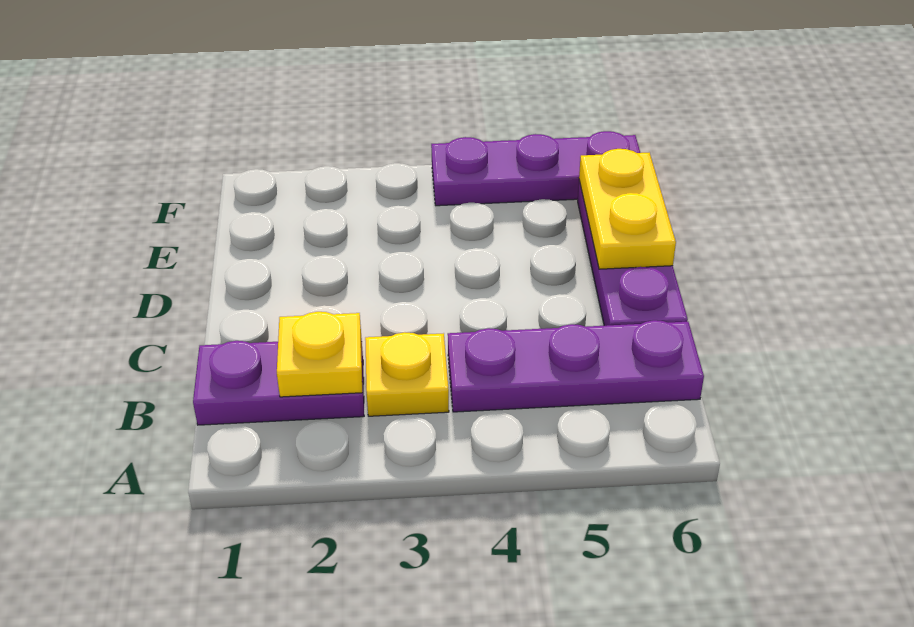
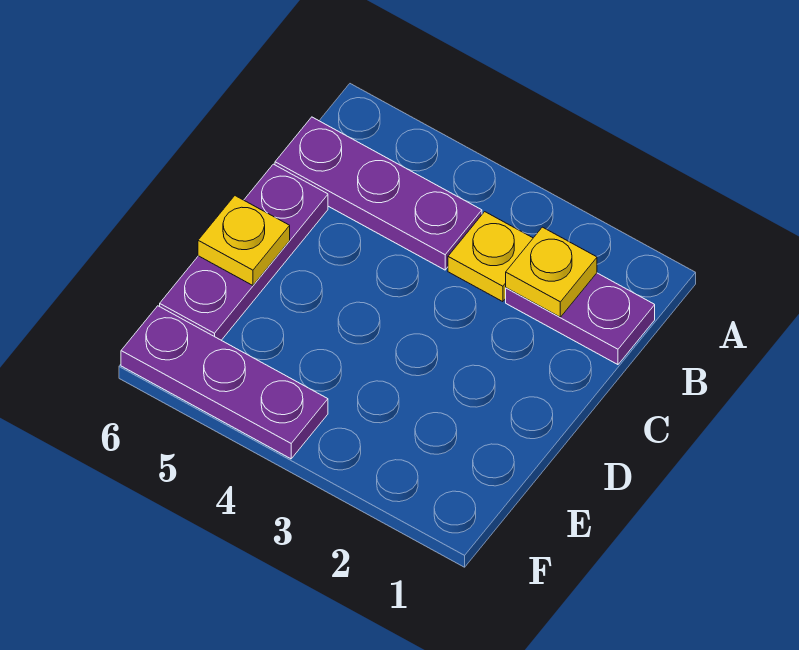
yellow 1x2 plate [579,149,676,269] -> yellow 1x1 plate [198,196,290,285]

